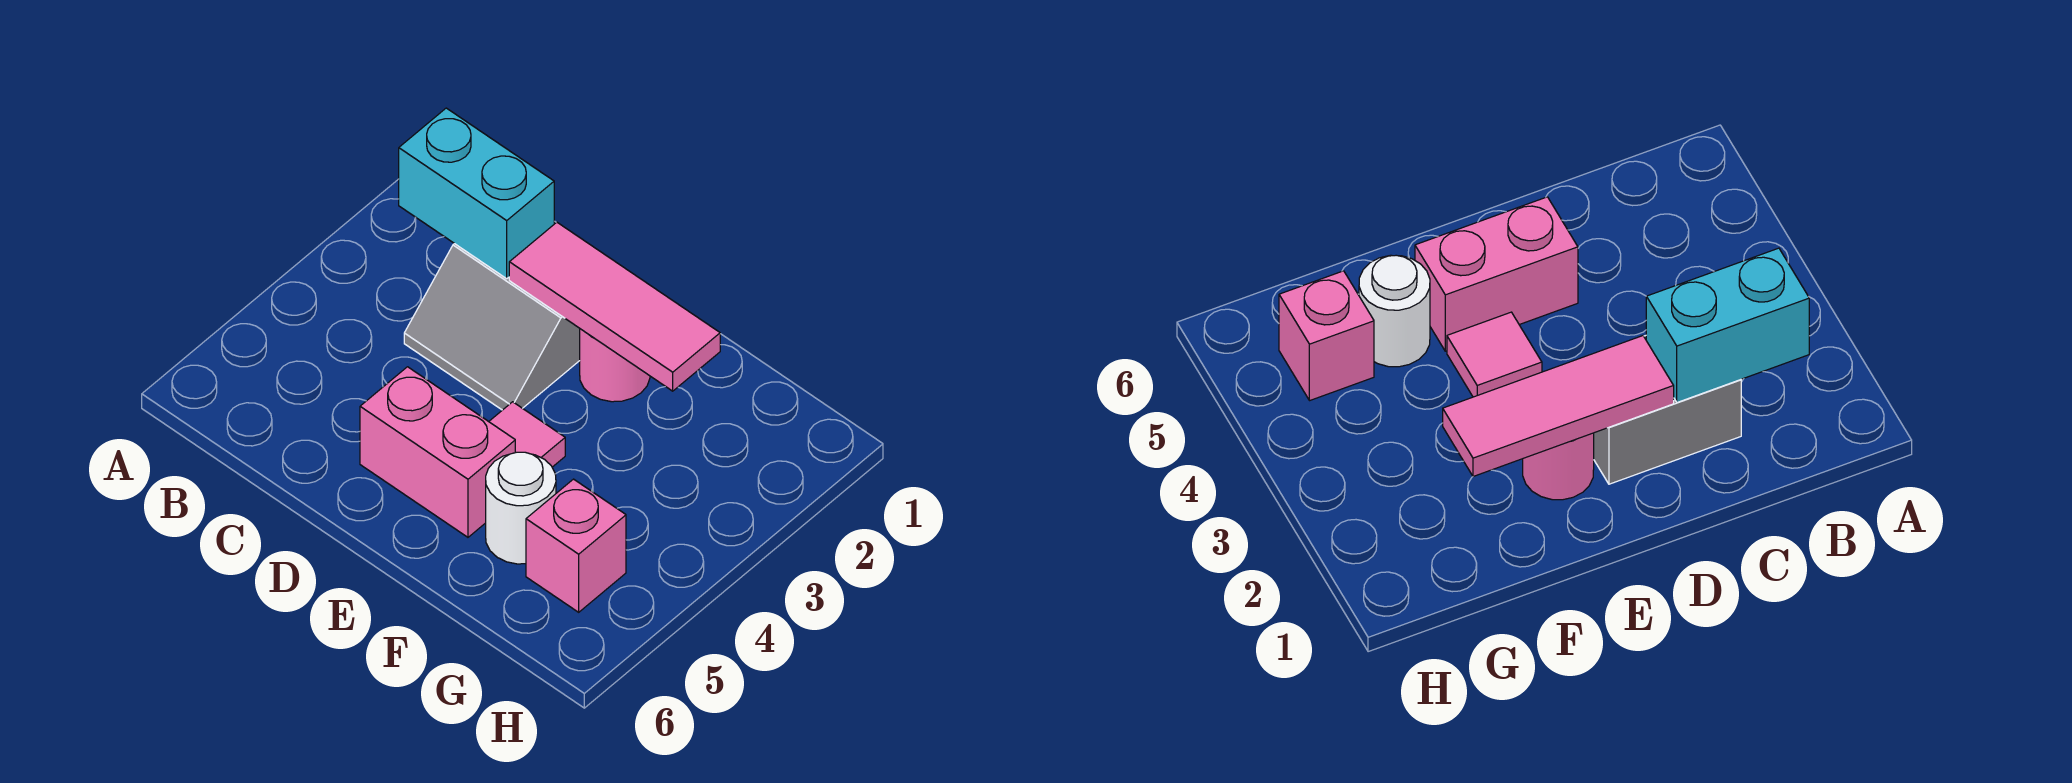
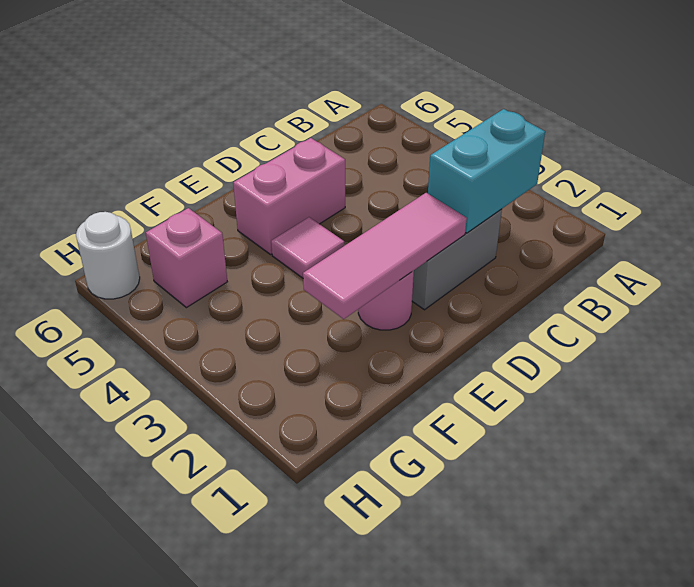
white 1x1 round brick [486,452,556,564] -> white 1x1 round brick moved to [76,212,140,299]

